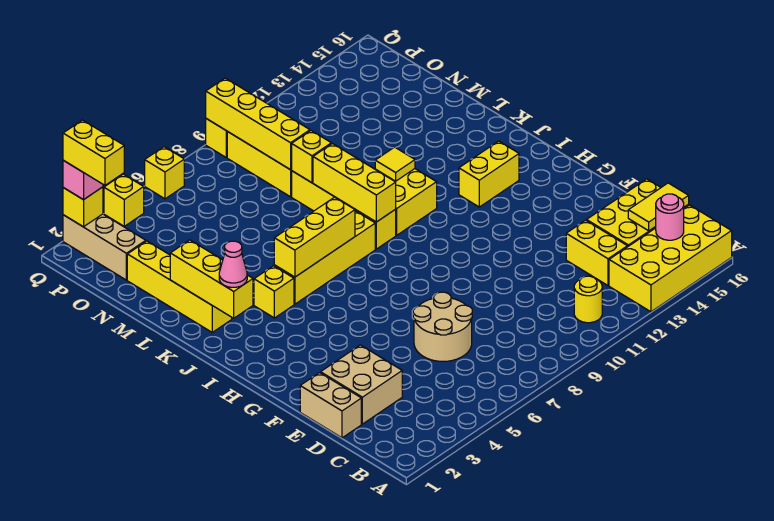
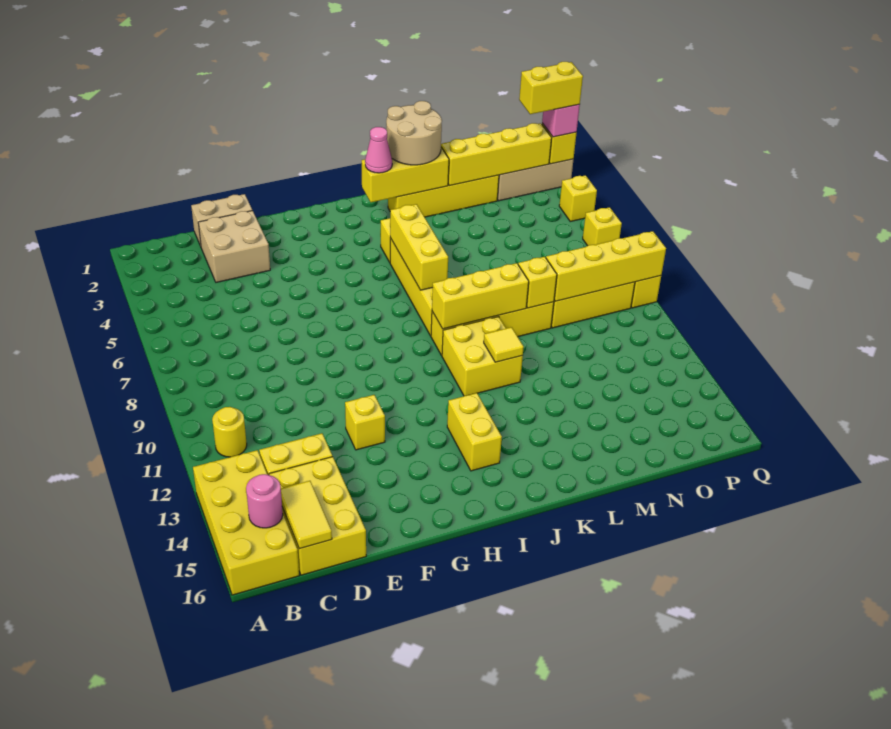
tan 2x2 round brick [413,292,472,361] -> tan 2x2 round brick moved to [386,101,442,165]
none -> yellow 1x1 brick [345,395,385,450]
none -> yellow 1x4 brick [441,123,552,186]

